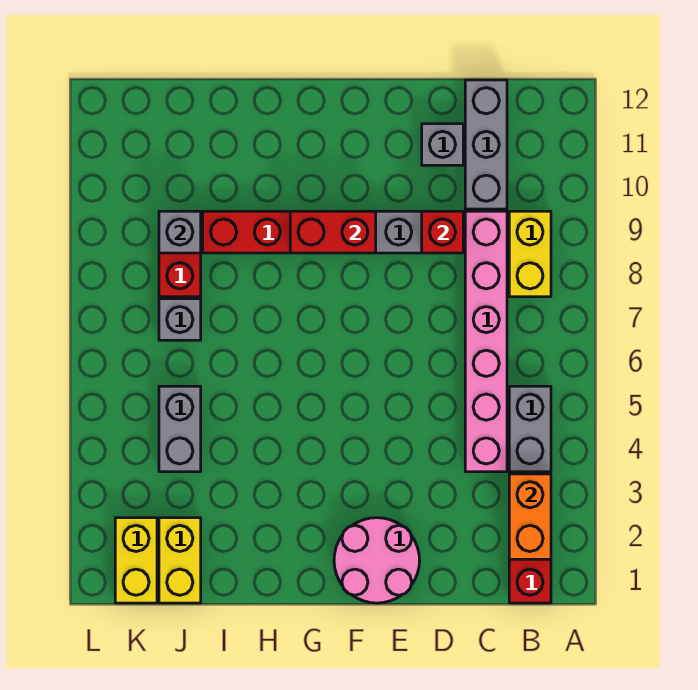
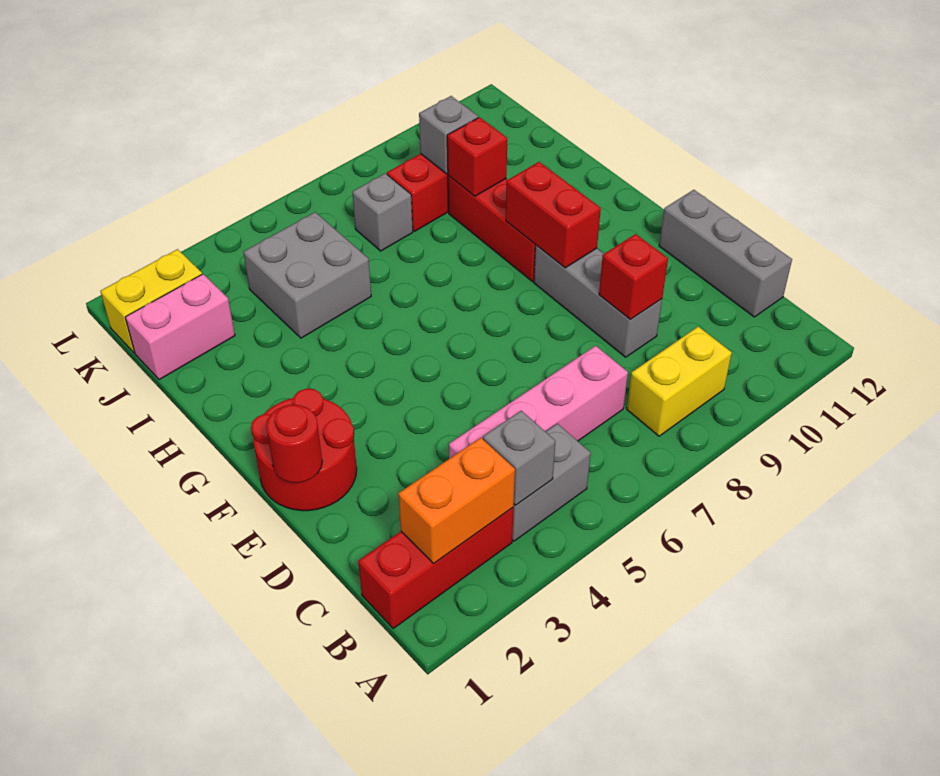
pink 1x6 brick [465,211,507,472] -> pink 1x4 brick [449,346,628,459]
grey 1x3 brick [465,80,507,209] -> grey 1x3 brick turned to [659,190,792,317]
grey 1x1 brick [422,124,463,165] -> grey 1x1 brick moved to [483,411,555,506]
pink 2x2 round brick [334,518,420,603] -> red 2x2 round brick [251,389,357,511]
none -> red 1x1 round brick [266,405,322,483]
none -> red 1x1 brick [447,117,507,196]
yellow 1x2 brick [159,518,201,603] -> pink 1x2 brick [125,274,235,380]
grey 1x2 brick [159,386,201,472] -> grey 2x2 brick [243,212,371,338]

